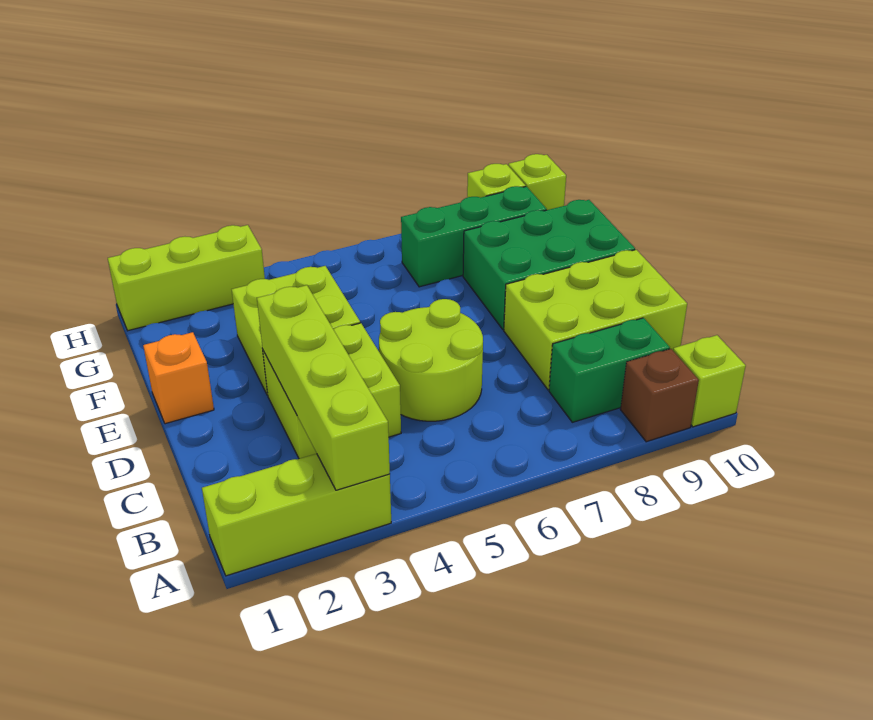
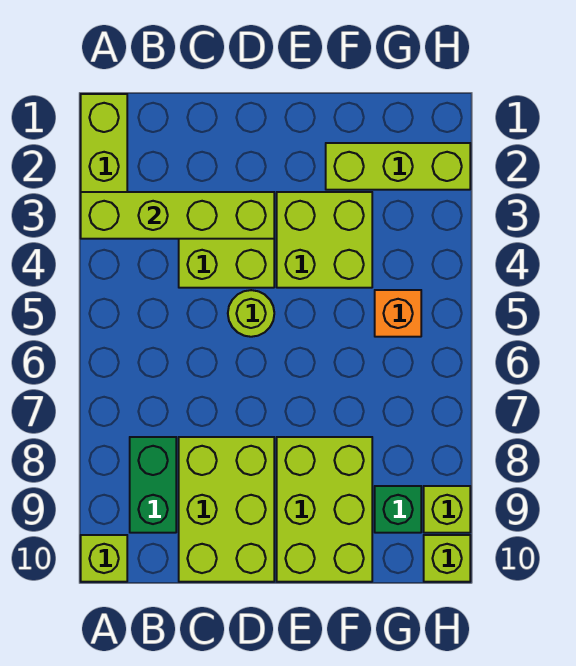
brown 1x1 brick [620,349,699,442] -> none
lime 2x2 round brick [379,299,483,421] -> lime 1x1 round brick [228,290,274,337]
orange 1x1 brick [143,332,214,424] -> orange 1x1 brick moved to [375,290,421,337]
green 2x3 brick [463,200,635,330] -> lime 2x3 brick [277,437,372,582]
green 1x3 brick [401,186,547,287] -> green 1x1 brick [375,486,421,533]
lime 1x3 brick [108,225,265,331] -> lime 1x3 brick turned to [326,143,470,190]

